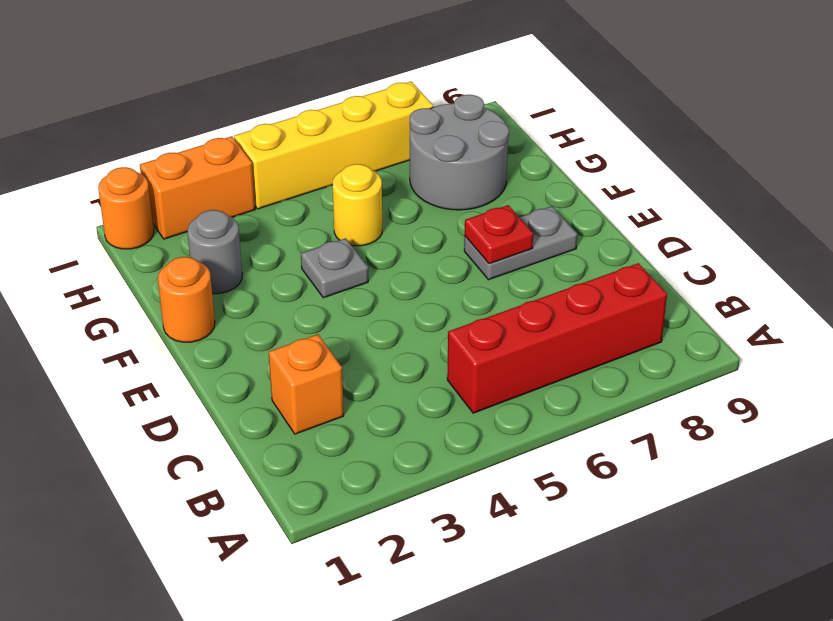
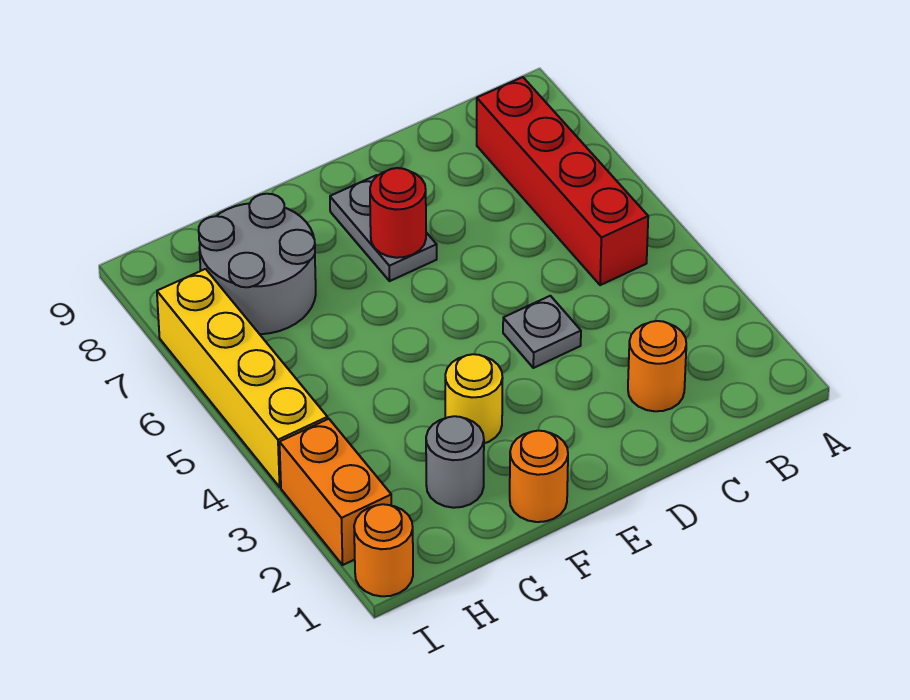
orange 1x1 brick [269,334,344,434] -> orange 1x1 round brick [628,321,686,411]
red 1x1 plate [465,205,533,264] -> red 1x1 round brick [370,168,426,258]
grey 1x1 plate [301,238,368,298] -> grey 1x1 plate moved to [503,296,581,368]
yellow 1x1 round brick [333,164,382,246] -> yellow 1x1 round brick moved to [445,354,503,443]

